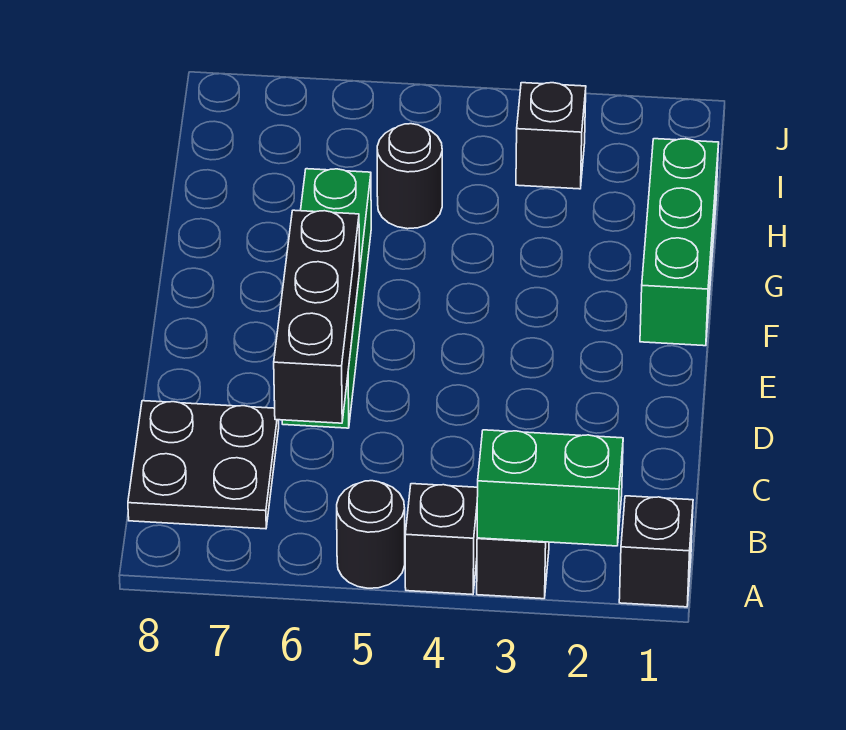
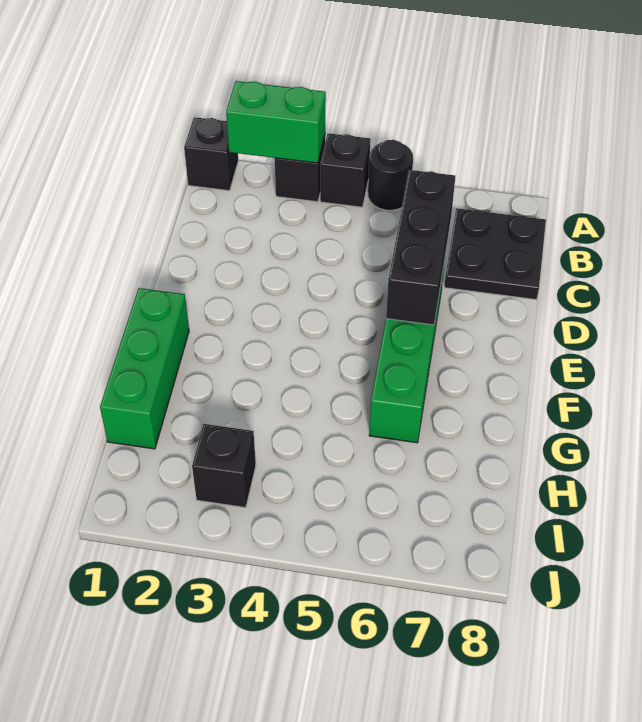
black 1x1 round brick [377,124,442,229] -> none

